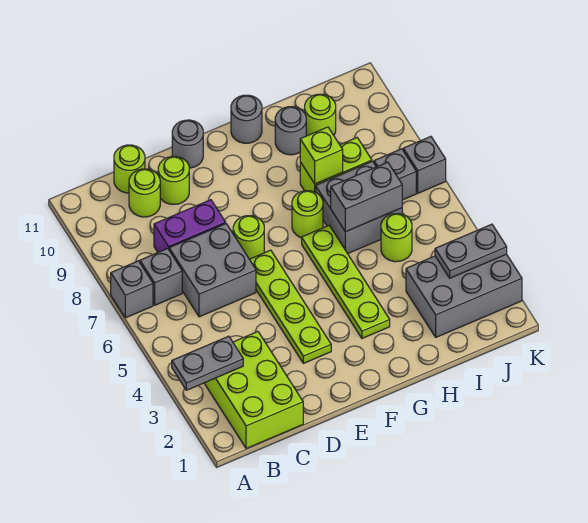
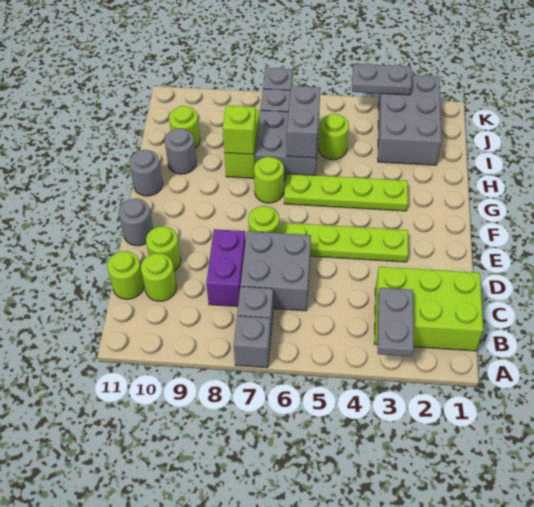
grey 1x2 plate [435,224,507,278] -> grey 1x2 plate turned to [352,63,411,95]

